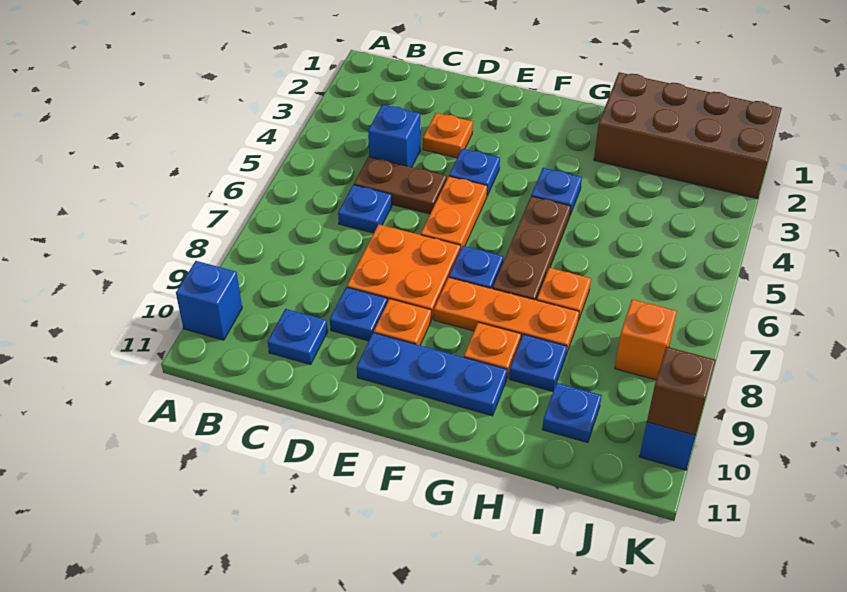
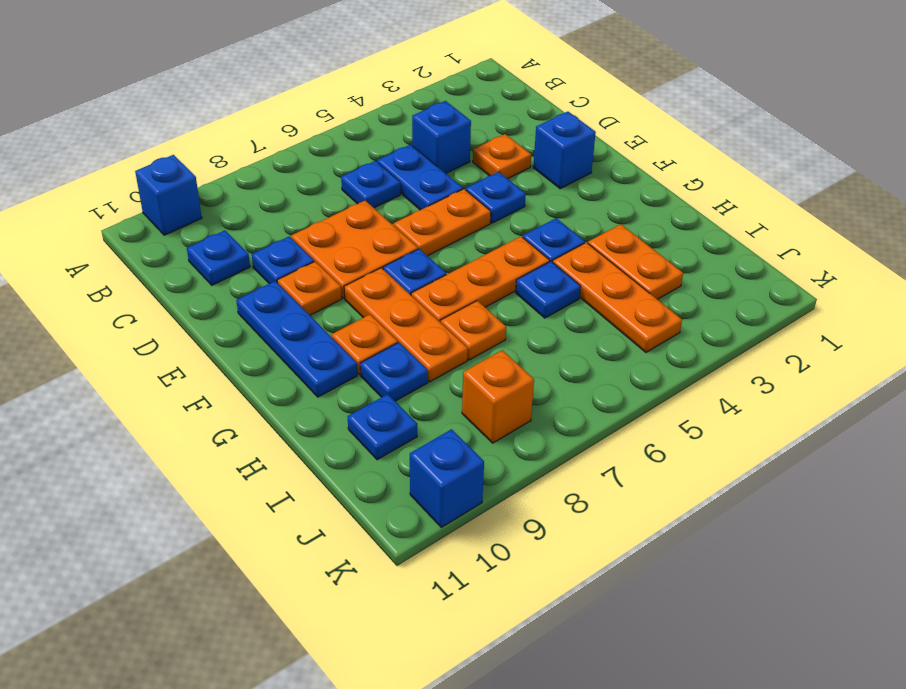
brown 1x2 plate [354,157,447,214] -> blue 1x2 plate [377,145,463,210]
none -> blue 1x1 brick [533,112,596,189]
brown 1x3 plate [493,196,571,300] -> orange 1x3 plate [411,237,550,323]
brown 2x4 brick [594,72,782,199] -> none
none -> orange 1x2 plate [588,224,683,300]
none -> orange 1x3 plate [553,242,682,352]
none -> blue 1x1 plate [516,262,581,318]
brown 1x1 brick [647,347,716,436] -> none

